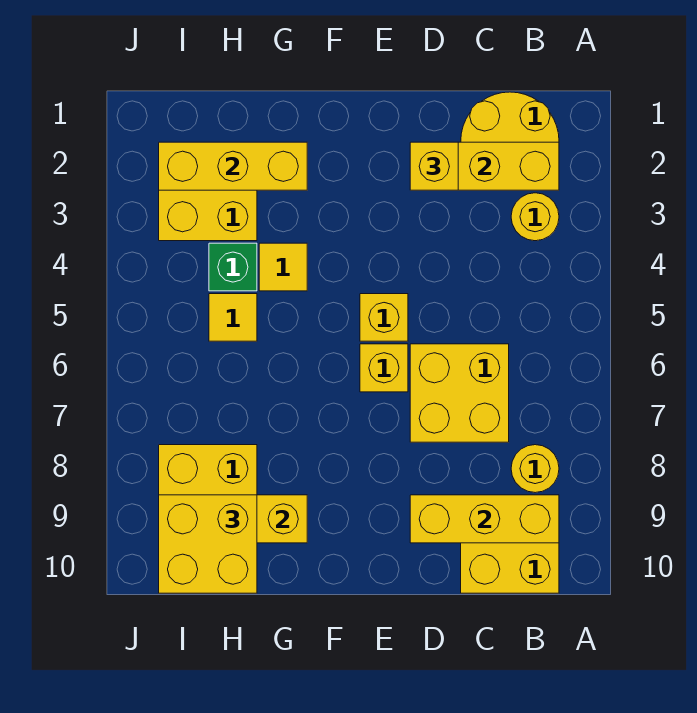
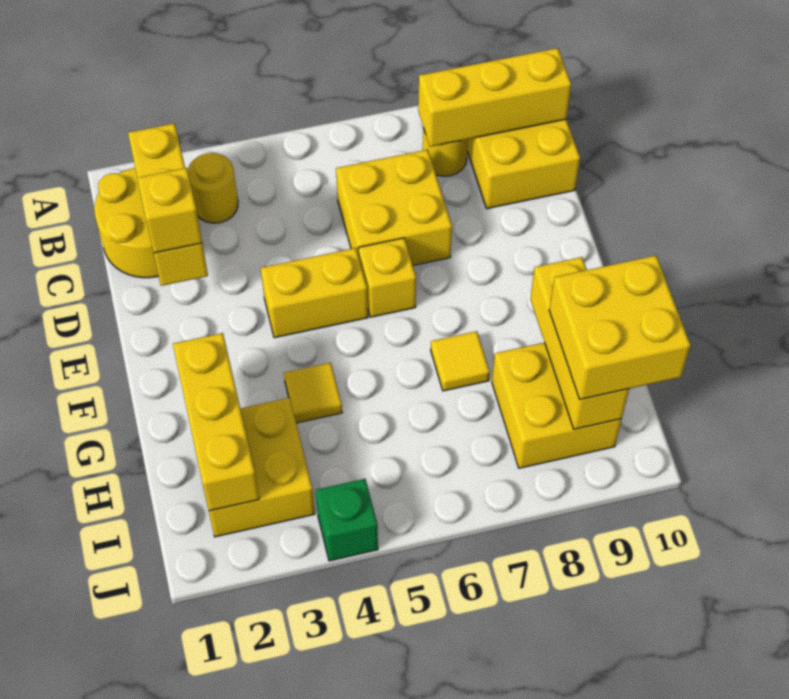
yellow 1x3 brick [410,495,559,543] -> yellow 1x3 brick turned to [418,48,571,147]
yellow 1x1 brick [360,294,408,341] -> yellow 1x2 brick [261,248,368,338]
green 1x1 brick [209,243,257,291] -> green 1x1 brick moved to [316,479,378,561]
yellow 1x1 tile [209,294,257,341] -> yellow 1x1 tile moved to [431,331,490,391]

